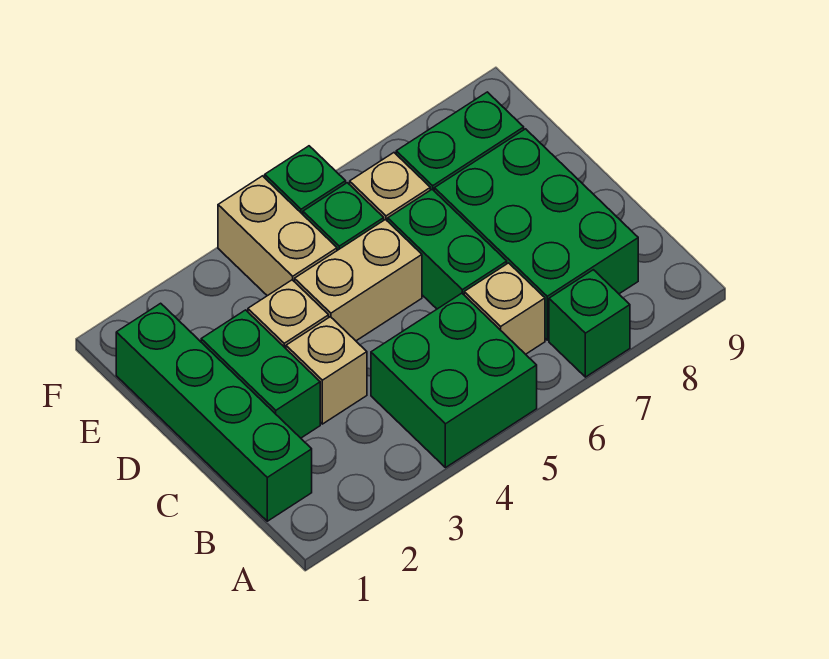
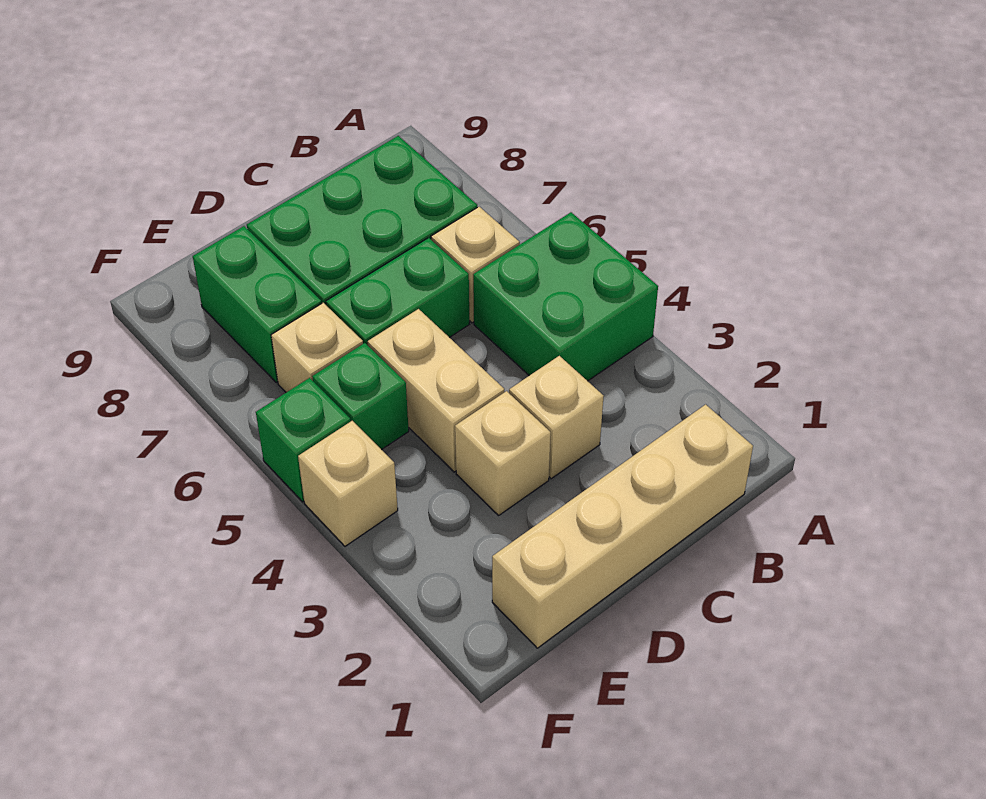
green 1x1 brick [549,270,630,377] -> none
green 1x4 brick [116,303,312,521] -> tan 1x4 brick [492,404,753,648]
green 1x2 brick [201,310,320,438] -> none
tan 1x2 brick [218,176,337,296] -> tan 1x1 brick [298,421,398,546]

